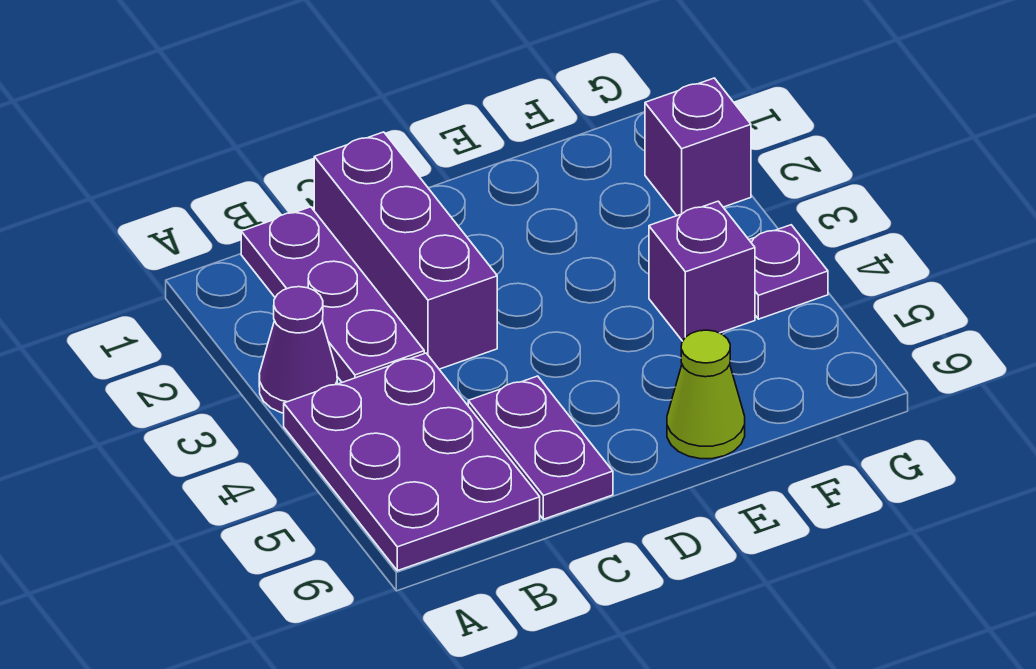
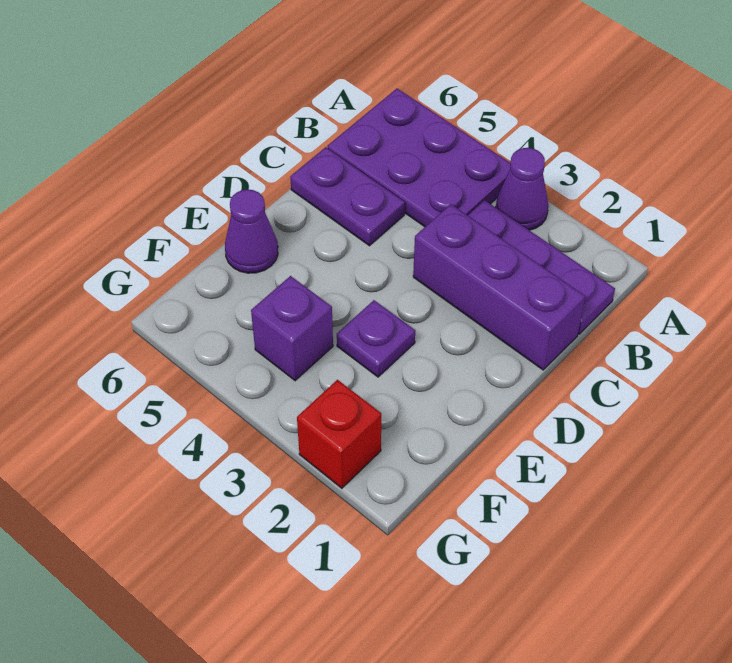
lime 1x1 cone [667,330,745,459] -> purple 1x1 cone [225,189,278,273]
purple 1x1 brick [645,78,751,216] -> red 1x1 brick [297,380,381,488]
purple 1x1 plate [749,225,828,319] -> purple 1x1 plate moved to [337,300,415,377]

